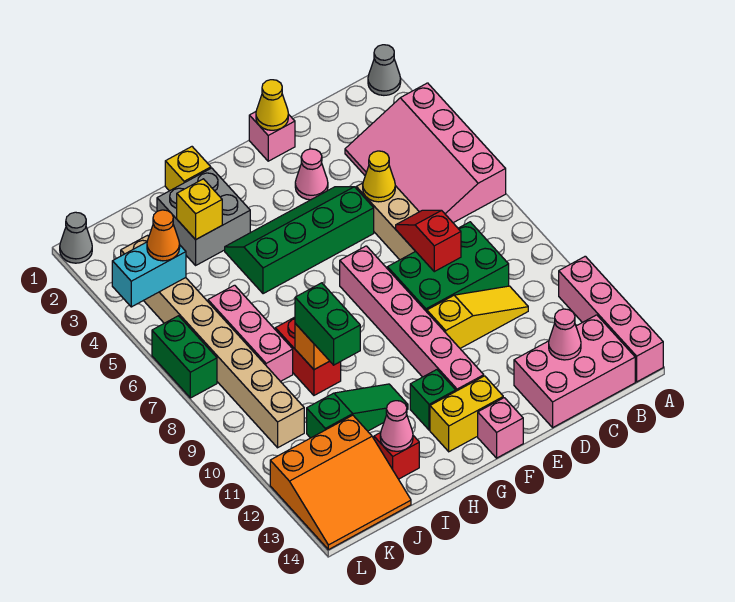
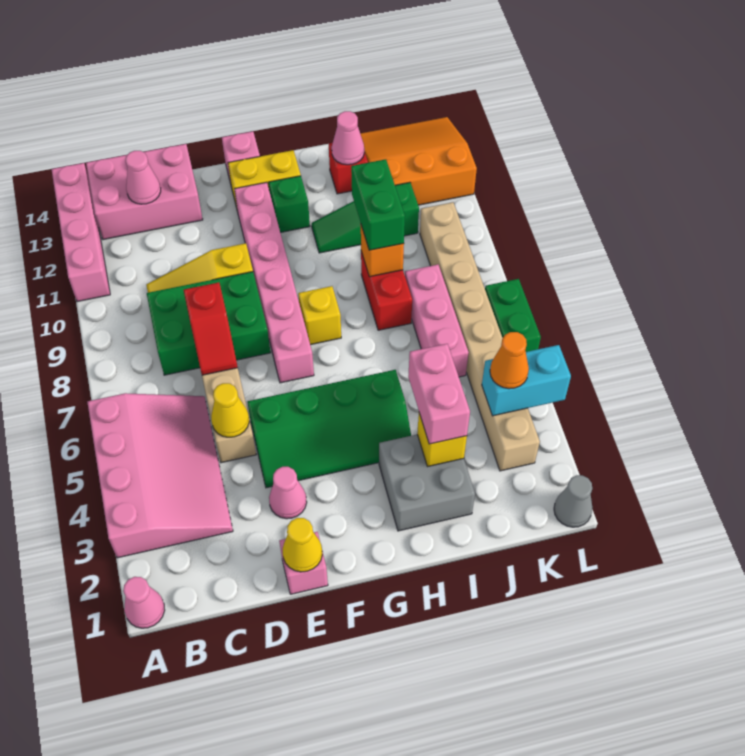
grey 1x1 cone [368,45,401,95] -> pink 1x1 cone [123,577,165,628]
yellow 1x1 brick [165,147,211,191] -> yellow 1x1 brick moved to [298,286,341,345]
none -> pink 1x2 brick [408,344,470,444]

